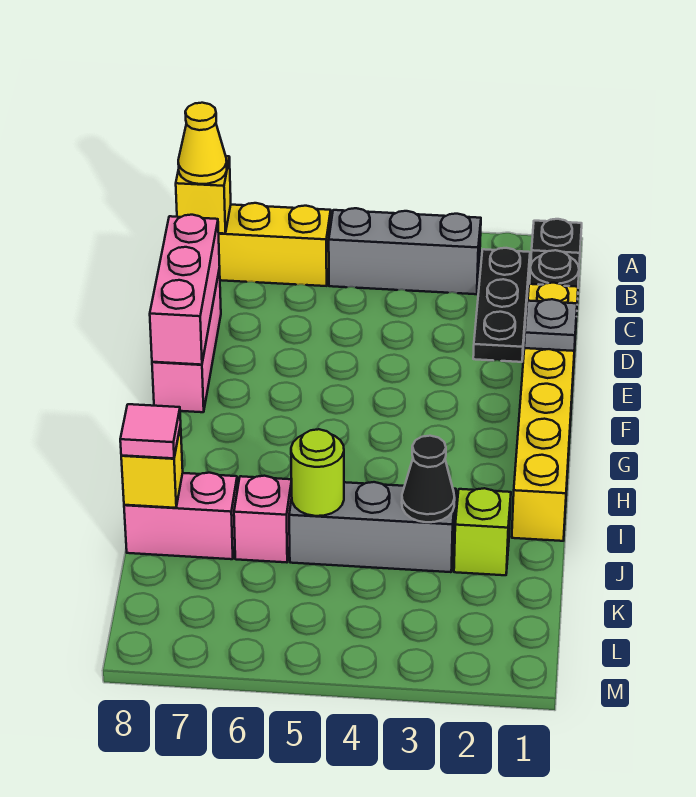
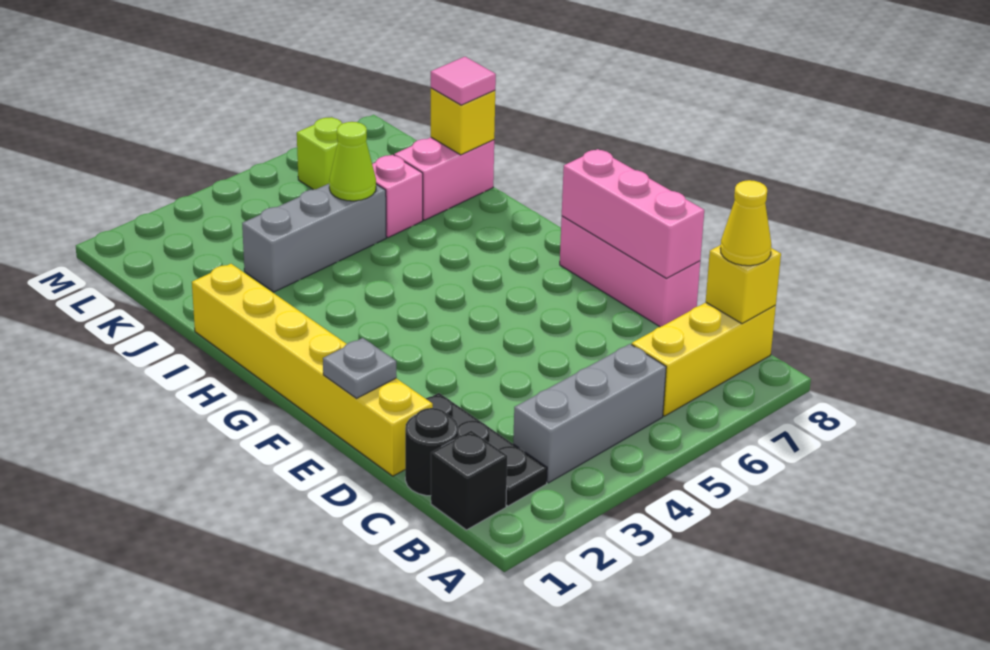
lime 1x1 brick [454,488,511,575] -> lime 1x1 brick moved to [297,117,342,190]
black 1x1 cone [402,436,455,522] -> none
lime 1x1 round brick [291,429,344,516] -> lime 1x1 cone [329,122,376,201]

